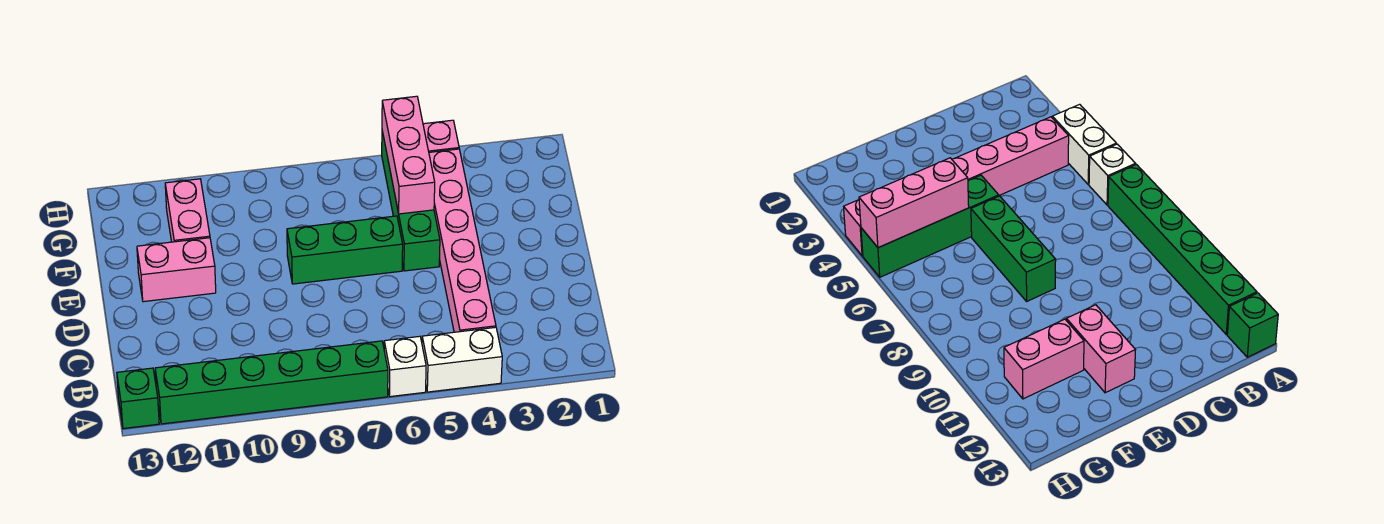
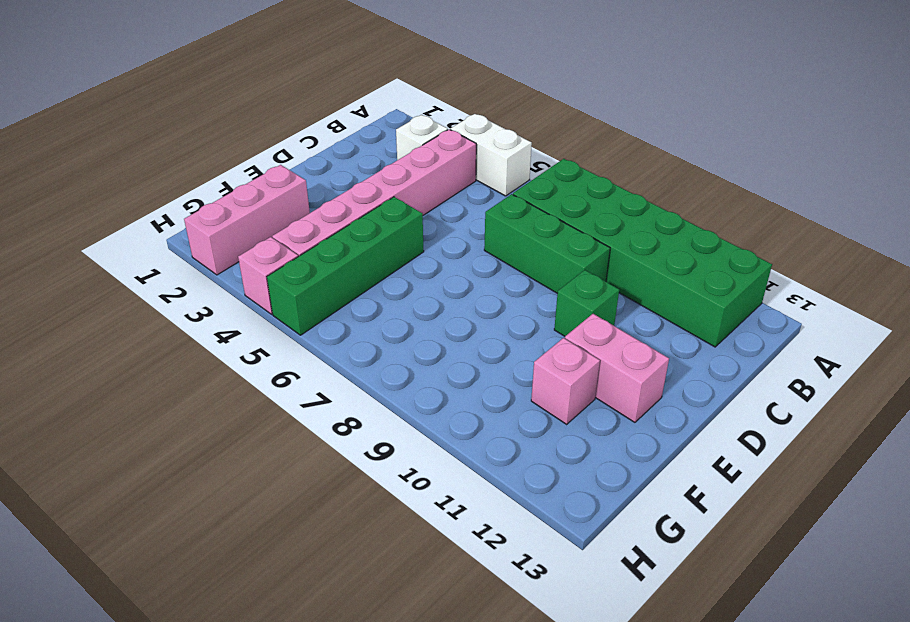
white 1x1 brick [384,336,426,397] -> white 1x1 brick moved to [396,115,448,160]
green 1x6 brick [155,341,388,424] -> green 2x6 brick [513,159,772,347]
green 1x1 brick [117,368,159,429] -> green 1x1 brick moved to [554,270,619,336]
green 1x3 brick [287,216,403,284] -> green 1x3 brick moved to [484,194,610,293]
pink 1x3 brick [382,96,435,214] -> pink 1x3 brick moved to [184,165,310,275]
pink 1x2 brick [165,179,210,242] -> pink 1x1 brick [531,338,600,424]

